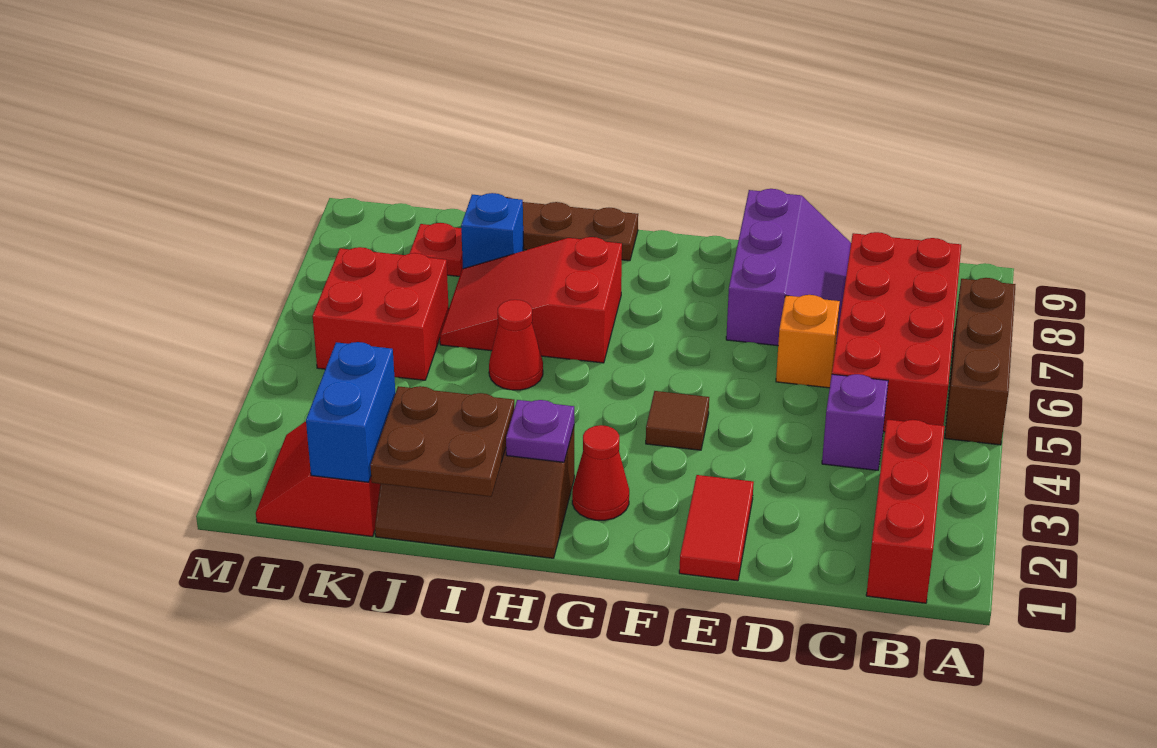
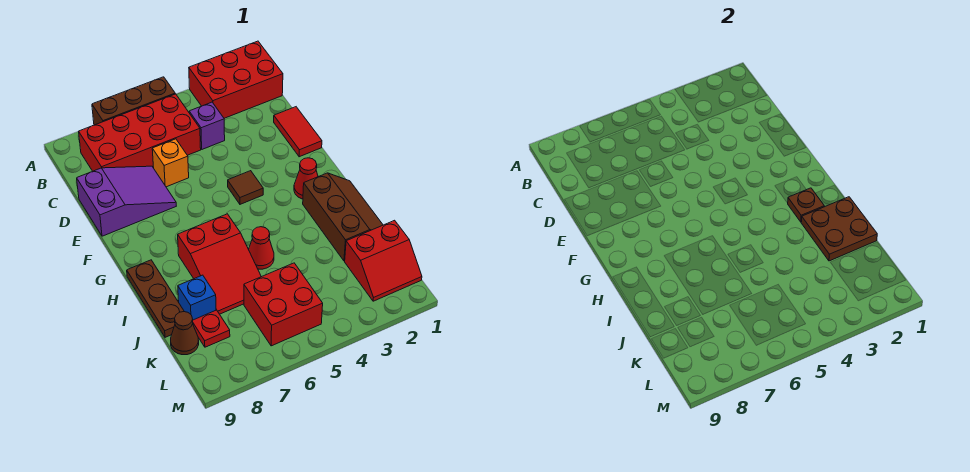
red 1x3 brick [866,420,945,603] -> red 2x3 brick [189,41,283,118]
purple 2x3 slope [726,189,851,346] -> purple 2x3 slope turned to [77,166,176,236]
red 1x2 tile [679,475,754,581] -> red 1x2 tile turned to [274,107,322,157]
purple 1x1 plate [506,400,574,462] -> brown 1x1 plate [788,188,824,222]
blue 1x2 brick [306,342,395,482] -> none
none -> brown 1x1 cone [171,312,199,355]

